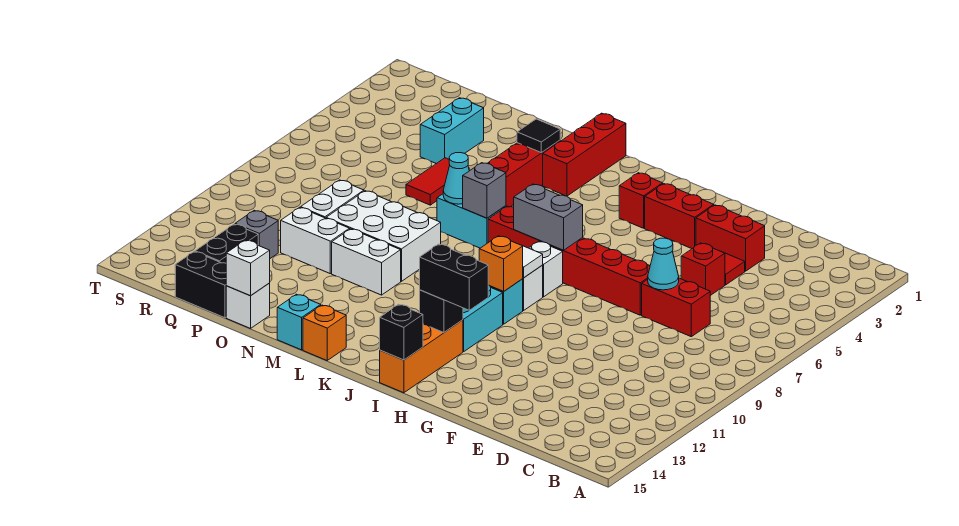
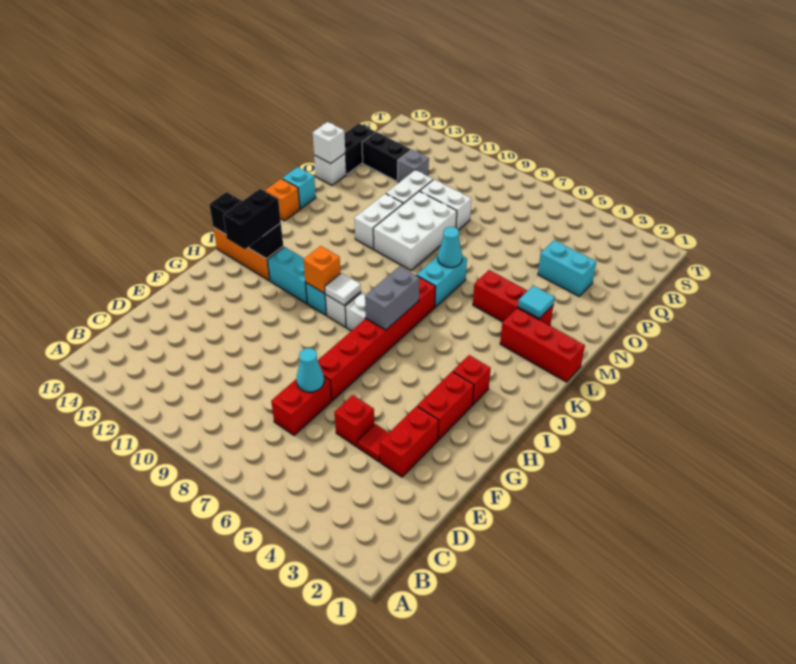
grey 1x1 brick [463,163,506,218] -> none
black 1x1 tile [517,119,560,153] -> cyan 1x1 tile [518,286,555,319]
red 1x2 tile [406,158,450,205] -> none

